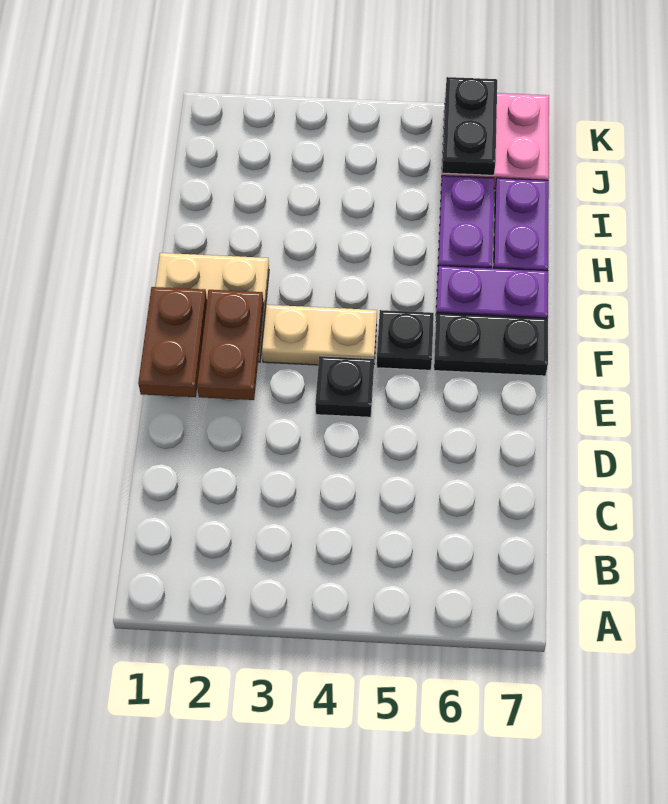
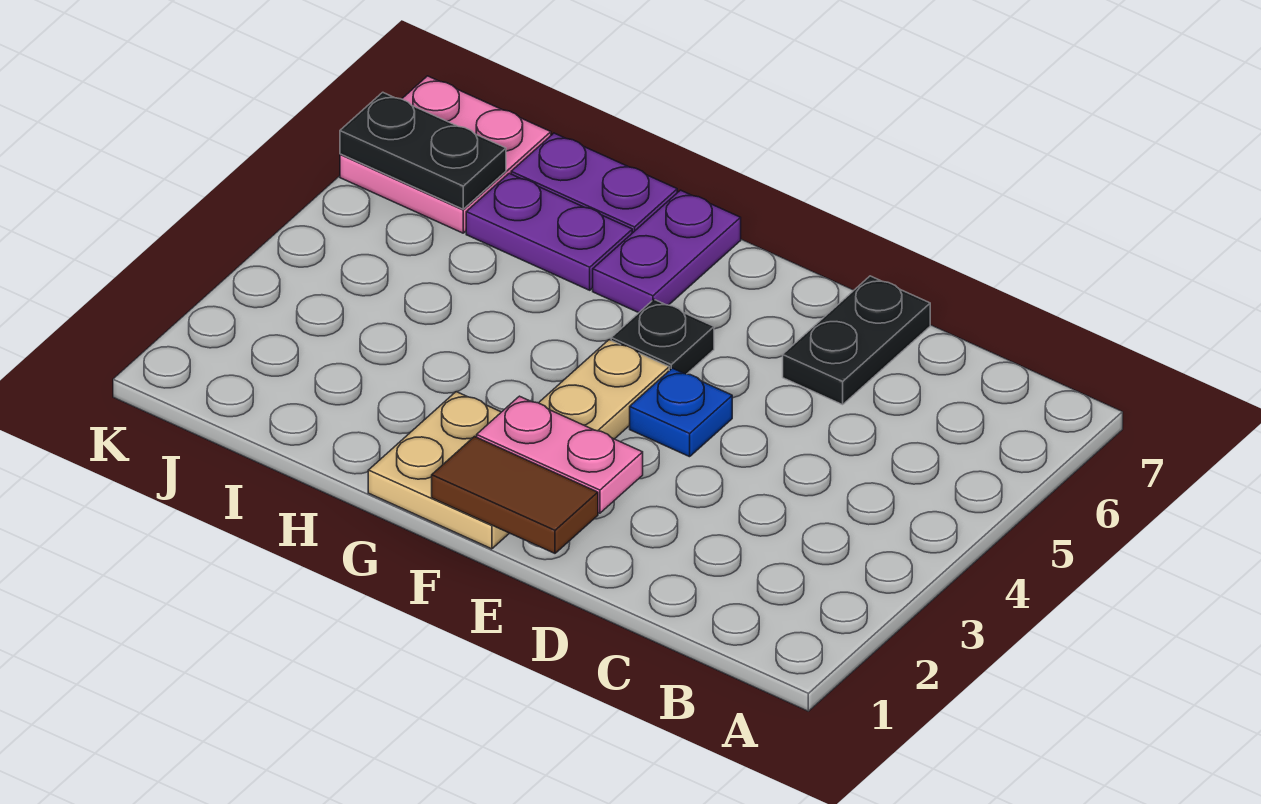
brown 1x2 plate [138,287,207,397] -> brown 1x2 tile [432,437,598,553]
brown 1x2 plate [197,290,264,400] -> pink 1x2 plate [477,396,643,513]
black 1x1 plate [315,356,374,417] -> blue 1x1 plate [630,368,732,457]
black 1x2 plate [434,313,548,376] -> black 1x2 plate moved to [783,276,930,405]

